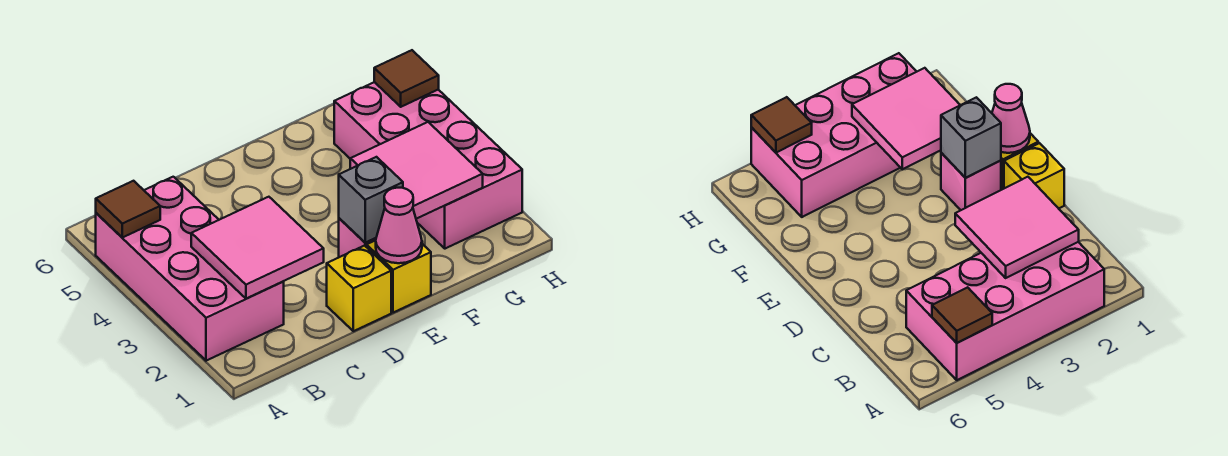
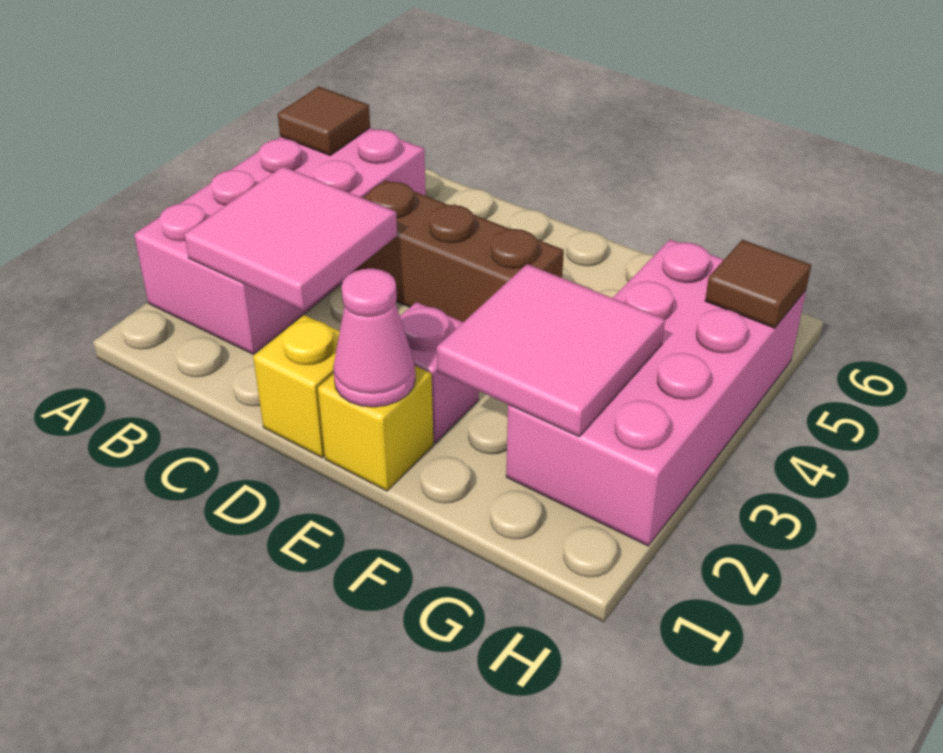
none -> brown 1x3 brick [350,181,564,322]
grey 1x1 brick [339,157,403,243] -> none

